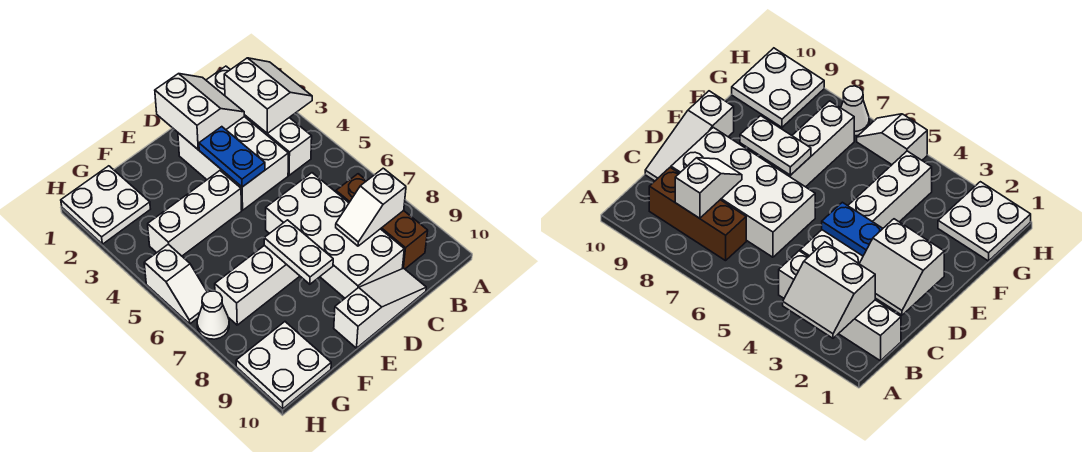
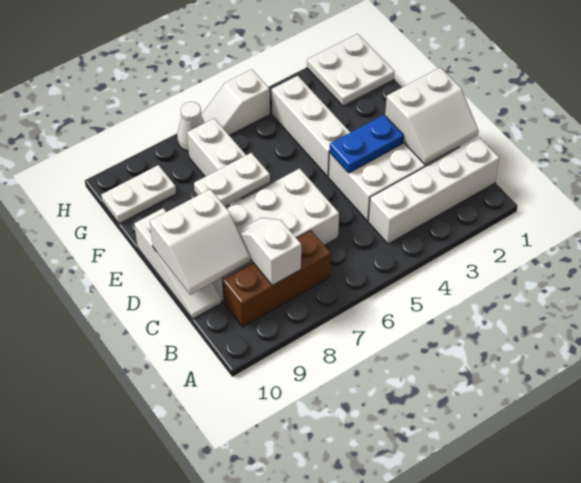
white 2x2 slope [224,58,312,133] -> white 2x2 slope moved to [150,189,250,295]
white 2x2 plate [236,322,331,409] -> white 1x2 plate [101,165,176,224]

